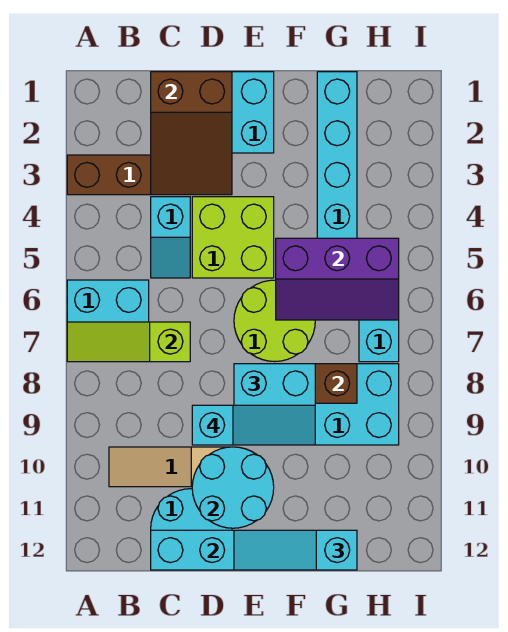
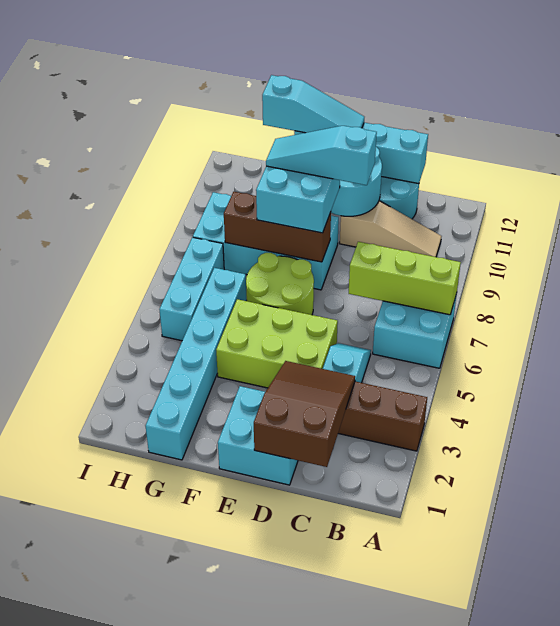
lime 1x3 slope [67,322,190,362] -> lime 1x3 brick [349,242,461,315]
lime 2x2 brick [192,197,274,278] -> lime 2x3 brick [216,299,338,388]
purple 2x3 slope [276,238,399,320] -> none

